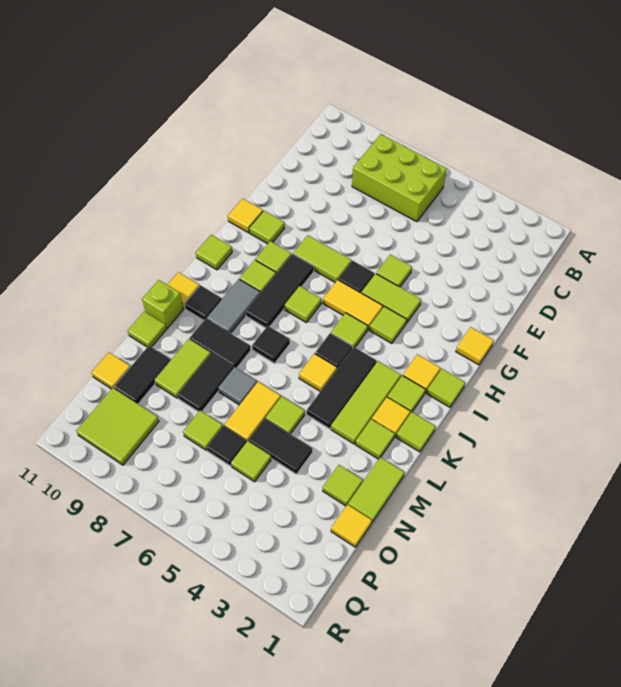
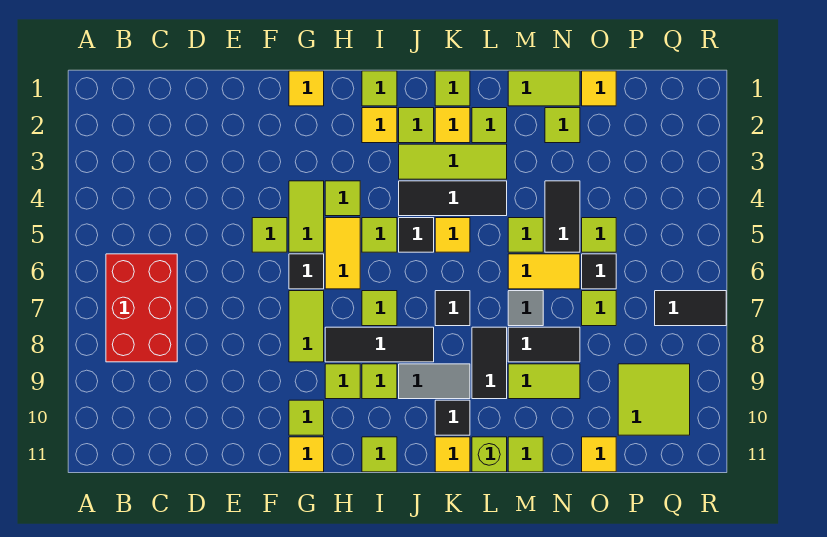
lime 2x3 brick [352,134,447,222] -> red 2x3 brick [106,254,177,362]
black 1x2 tile [114,346,171,404] -> black 1x2 tile moved to [655,291,726,326]

